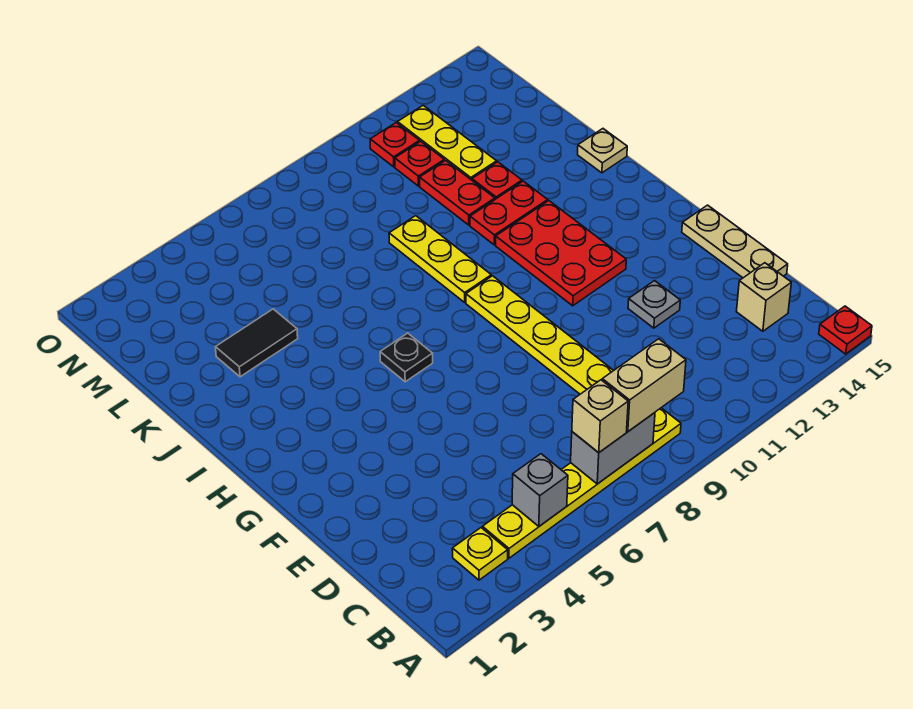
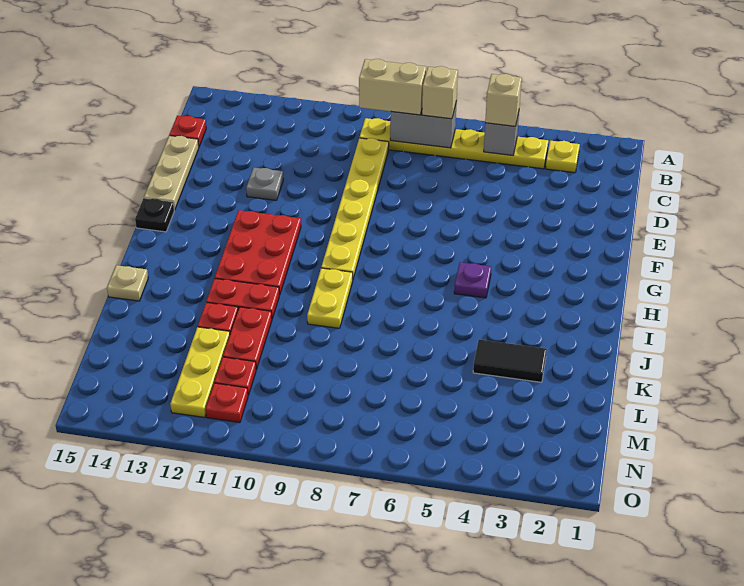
red 1x1 plate [819,306,872,354] -> red 1x1 plate moved to [170,116,206,146]
tan 1x1 brick [736,263,791,331] -> tan 1x1 brick moved to [485,74,522,126]
none -> purple 1x1 plate [454,262,491,298]
black 1x1 plate [380,333,433,382] -> black 1x1 plate moved to [135,198,174,232]
yellow 1x3 plate [389,216,491,302] -> yellow 1x2 plate [307,268,353,328]

